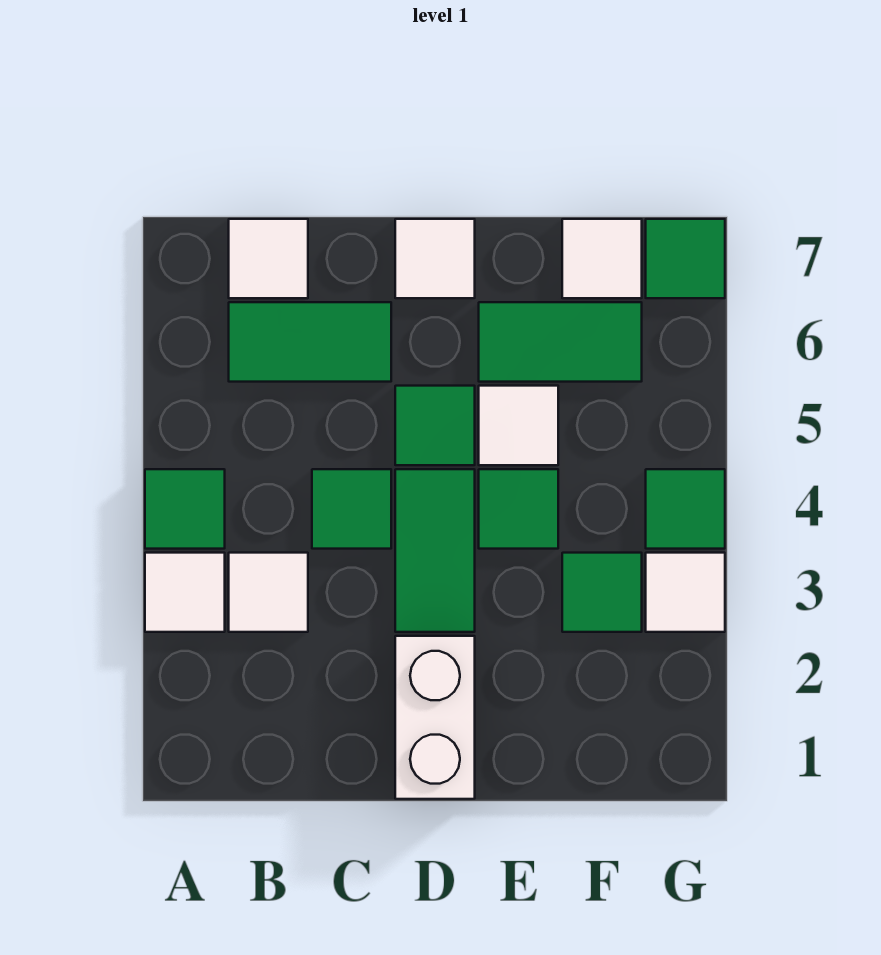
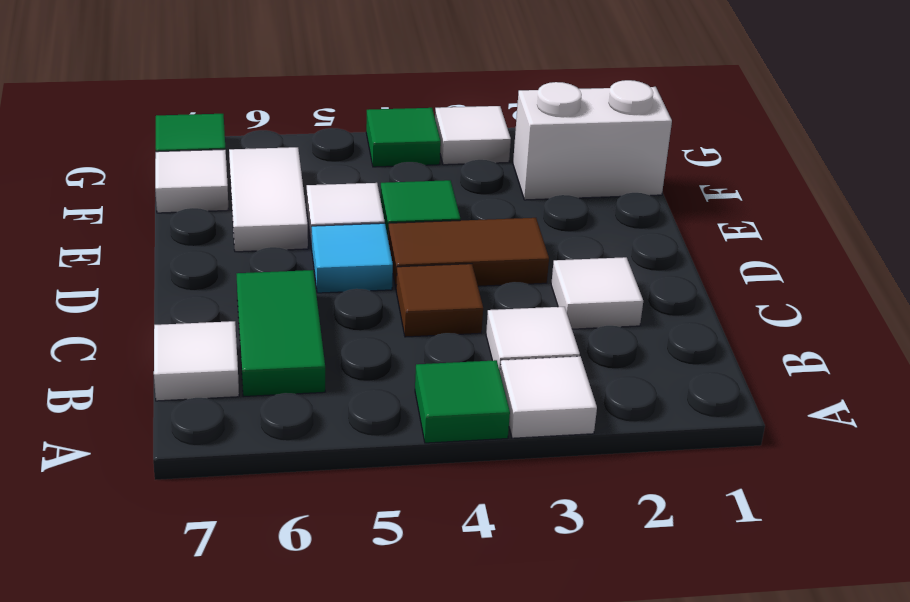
green 1x1 tile [312,469,391,549] -> brown 1x1 tile [396,264,483,337]
white 1x2 brick [395,636,475,799] -> white 1x2 brick moved to [513,80,672,200]
green 1x2 tile [395,469,475,632] -> brown 1x2 tile [388,218,549,288]
green 1x1 tile [395,386,475,465] -> cyan 1x1 tile [312,223,393,293]
white 1x1 tile [395,219,475,298] -> white 1x1 tile moved to [551,257,643,329]
green 1x2 tile [479,302,642,382] -> white 1x2 tile [229,147,308,252]
green 1x1 tile [562,553,642,632] -> none

